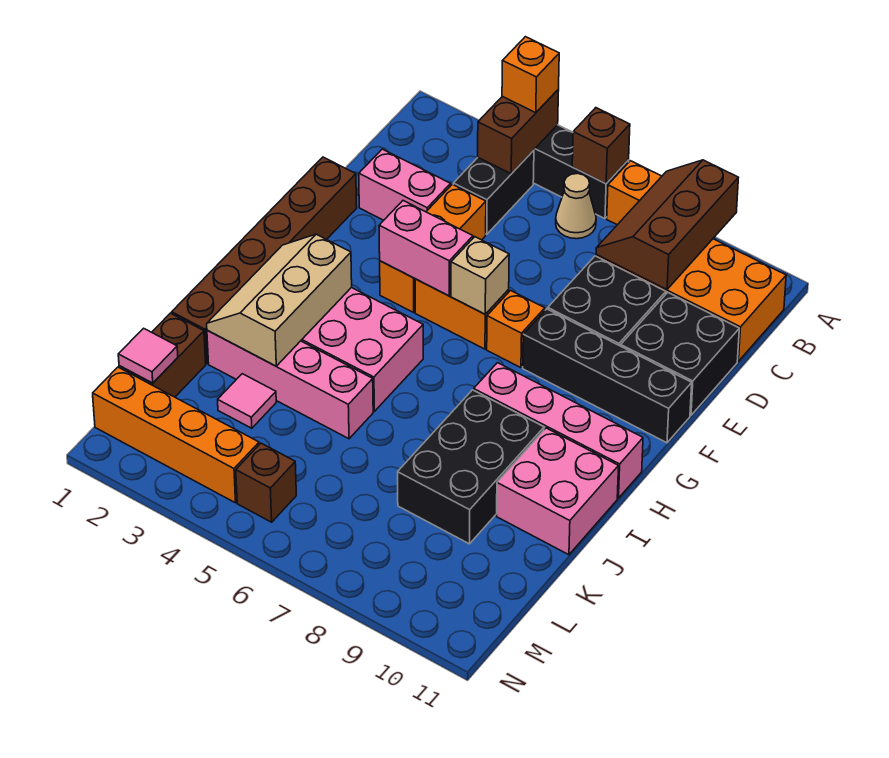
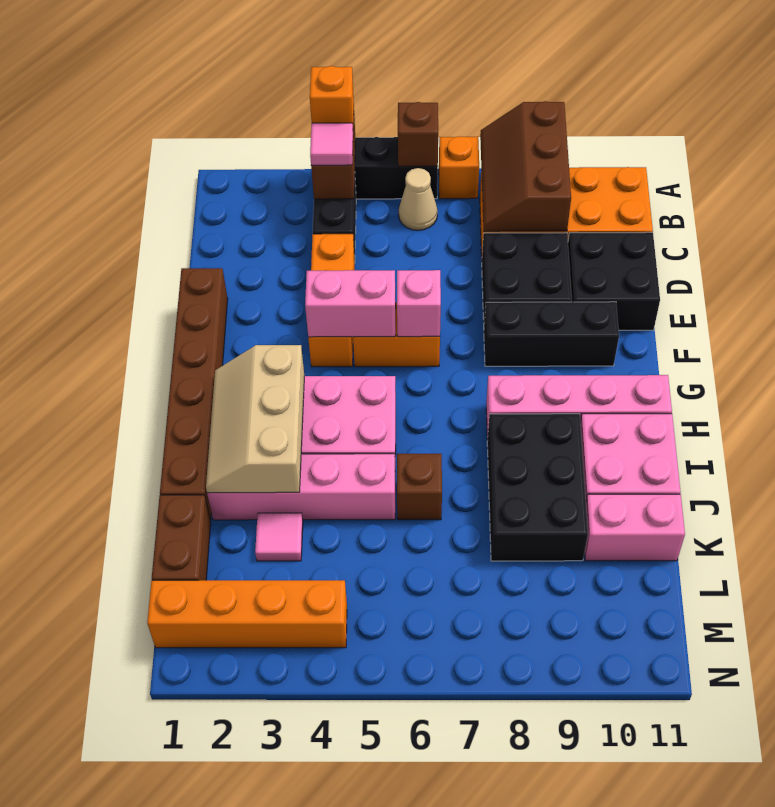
pink 1x2 brick [359,149,451,220] -> pink 1x2 brick moved to [585,494,685,561]
tan 1x1 brick [451,237,509,314] -> pink 1x1 brick [397,270,441,337]
orange 1x1 brick [487,291,545,368] -> none
black 1x4 brick [523,309,692,443] -> black 1x3 brick [484,302,619,366]
pink 1x1 tile [118,328,178,383] -> pink 1x1 tile moved to [310,123,353,165]
brown 1x1 brick [236,443,296,522] -> brown 1x1 brick moved to [397,454,442,520]

